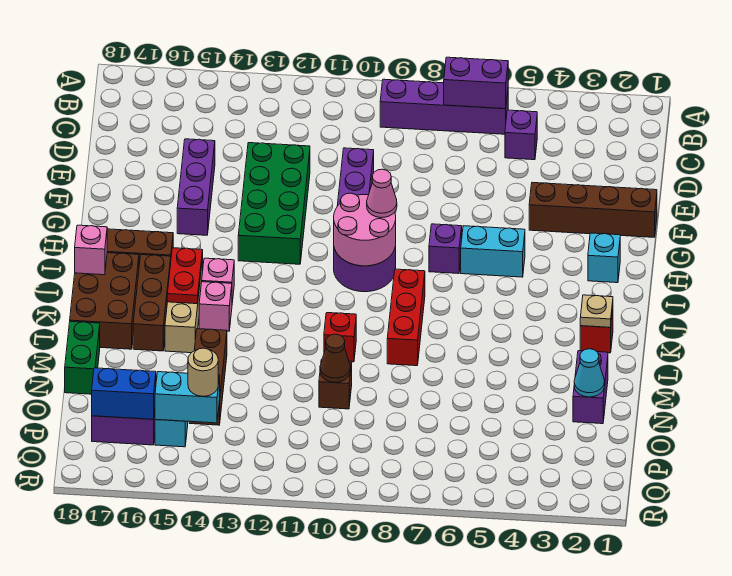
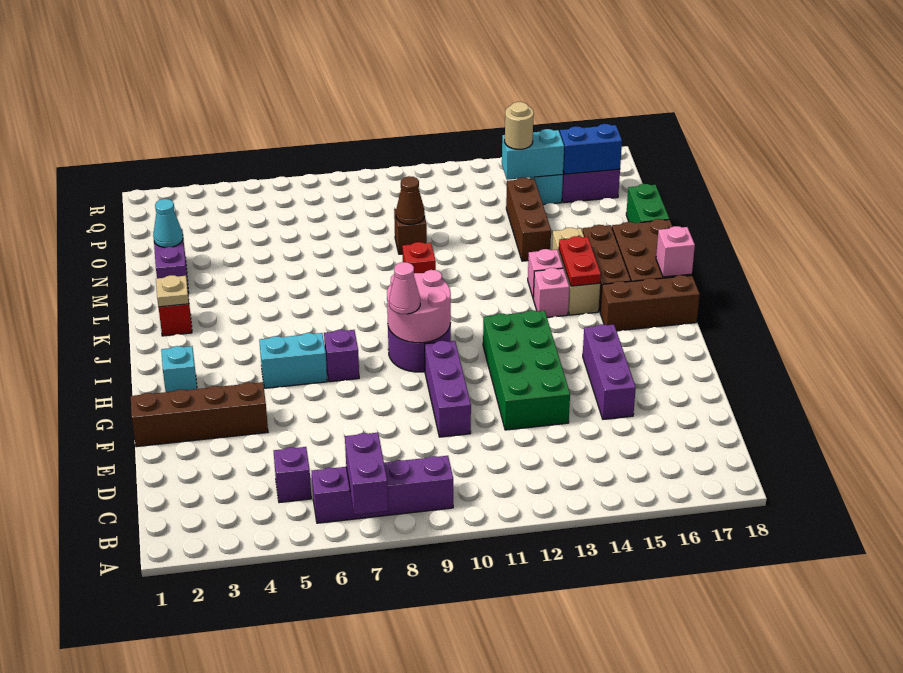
purple 1x2 brick [444,57,508,109] -> purple 1x2 brick turned to [345,433,388,515]
red 1x3 brick [387,269,425,366] -> none

